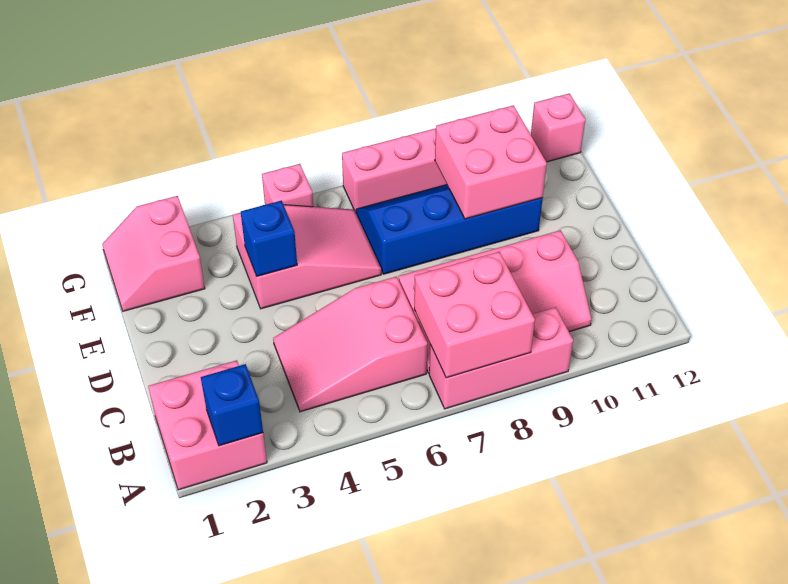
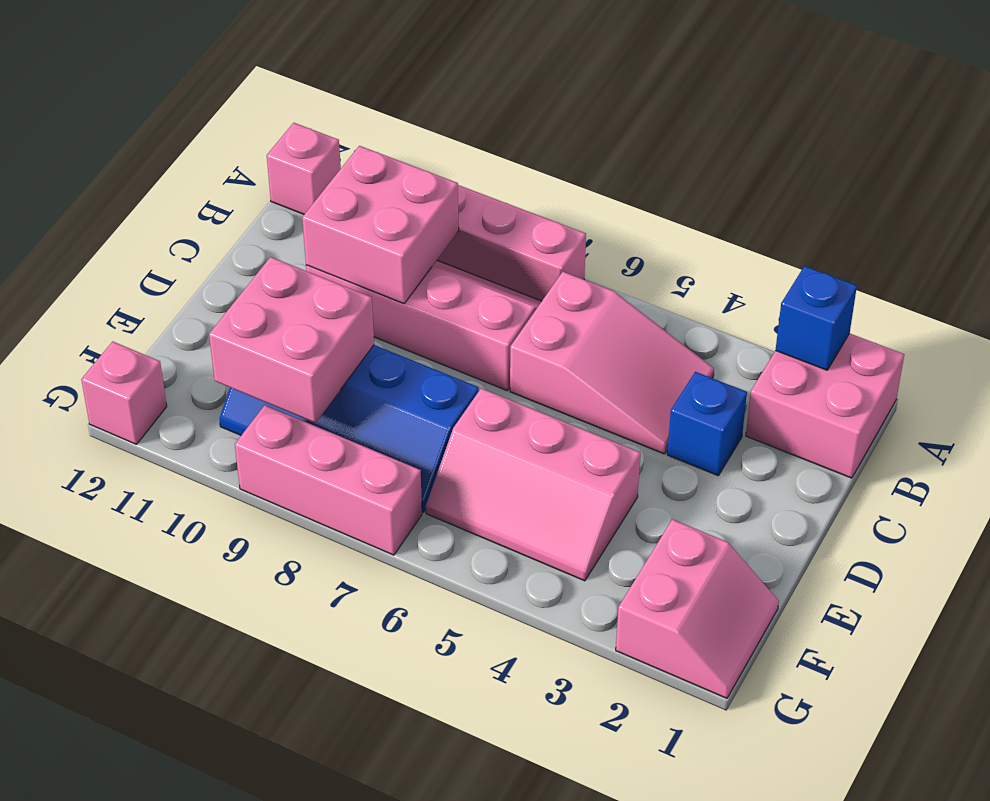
pink 2x2 brick [414,252,535,378] -> pink 2x2 brick moved to [302,146,459,303]
pink 2x3 slope [233,205,381,309] -> pink 2x3 slope turned to [426,388,640,581]
blue 1x1 brick [241,200,297,276] -> blue 1x1 brick moved to [667,372,747,476]
pink 1x1 brick [262,164,313,207] -> pink 1x1 brick moved to [267,123,341,214]

